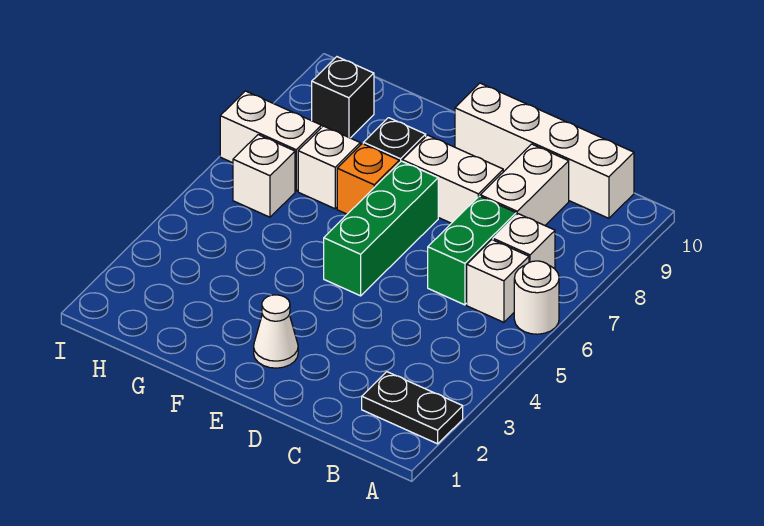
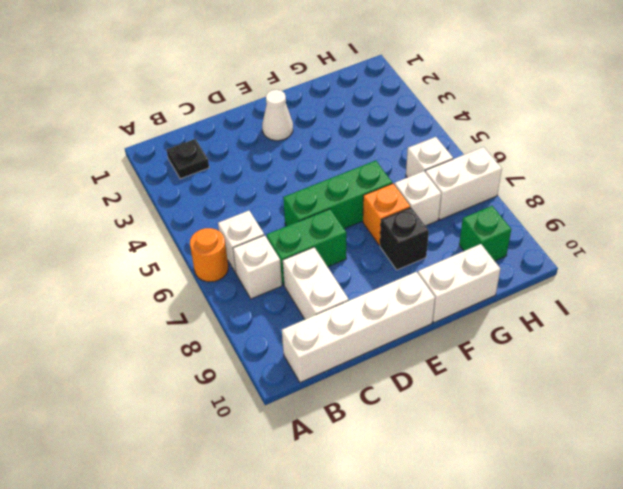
black 1x2 plate [362,372,463,444] -> black 1x1 plate [167,139,209,179]
white 1x1 round brick [514,261,559,334] -> orange 1x1 round brick [190,228,228,282]
green 1x2 brick [428,196,516,305] -> green 1x2 brick turned to [267,209,346,285]
white 1x2 brick [402,135,503,223] -> white 1x2 brick moved to [418,244,500,323]
green 1x3 brick [324,161,438,296] -> green 1x3 brick turned to [283,160,392,229]
black 1x1 brick [312,57,374,138] -> green 1x1 brick [459,206,511,261]

